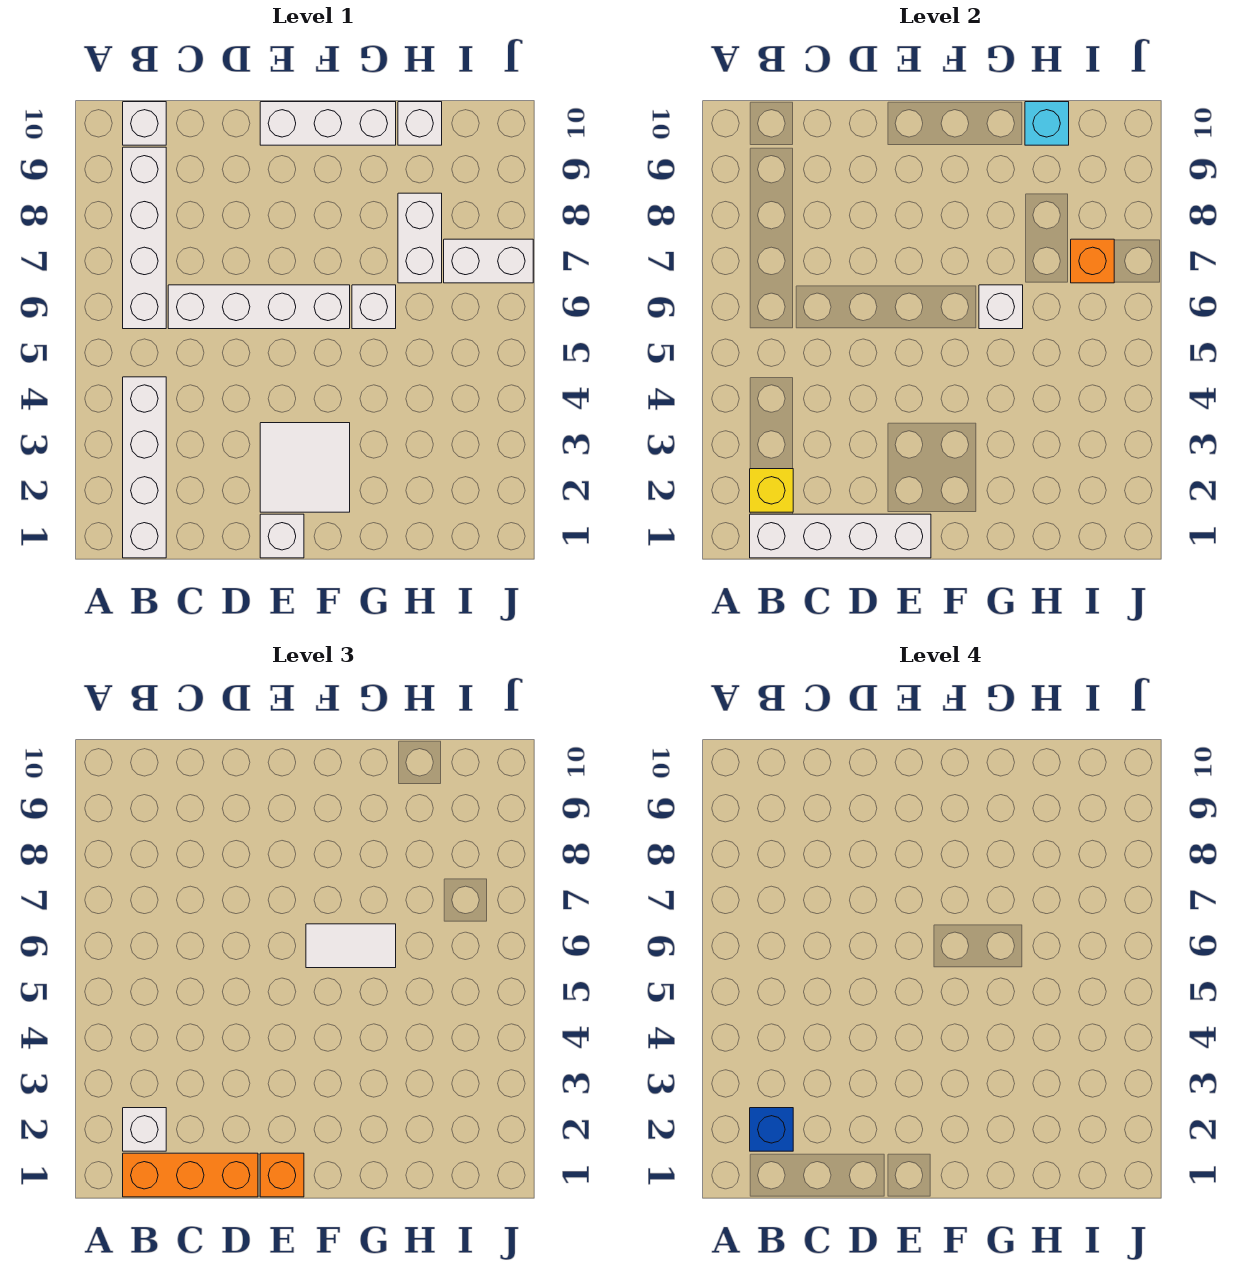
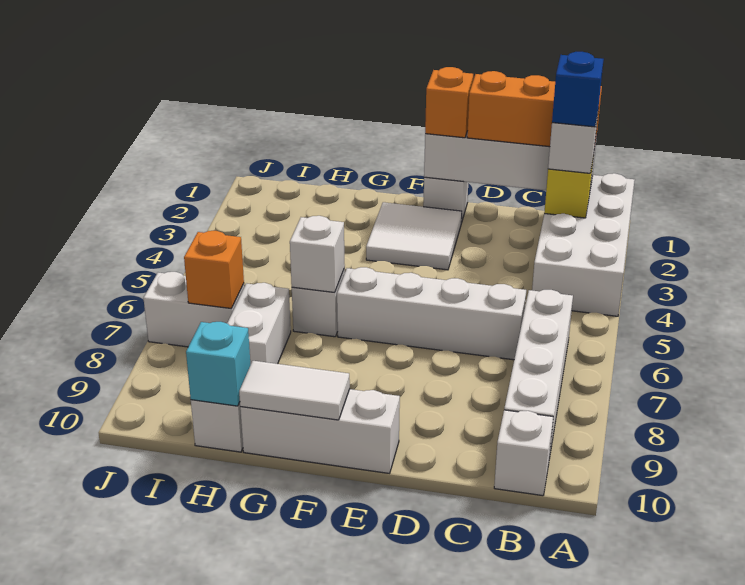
white 1x4 brick [123,377,166,558] -> white 2x4 brick [532,173,635,316]
white 1x2 tile [306,924,396,968] -> white 1x2 tile moved to [239,361,350,420]

